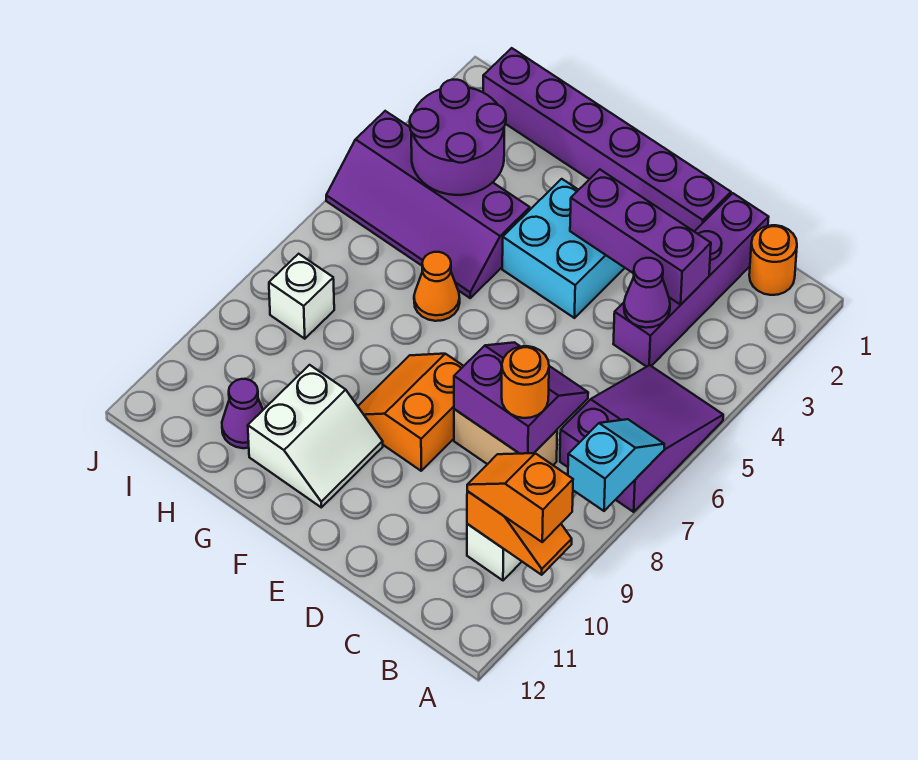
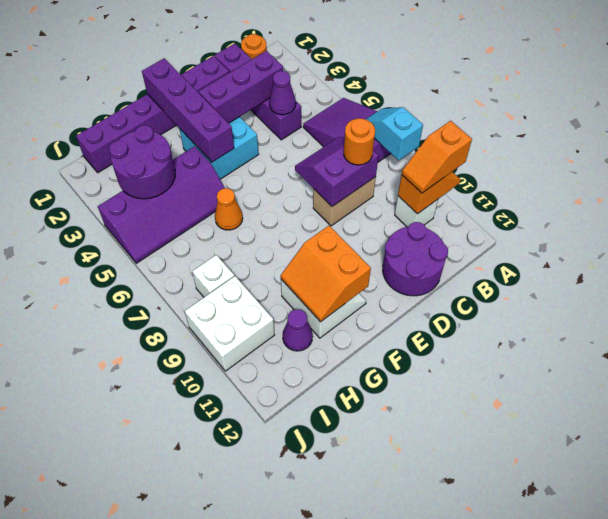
none -> purple 2x2 round brick [383,222,448,296]
orange 2x2 slope [358,354,463,471] -> orange 2x2 slope moved to [281,226,371,322]
none -> purple 1x4 brick [142,58,234,162]
none -> white 2x2 brick [185,276,275,371]

